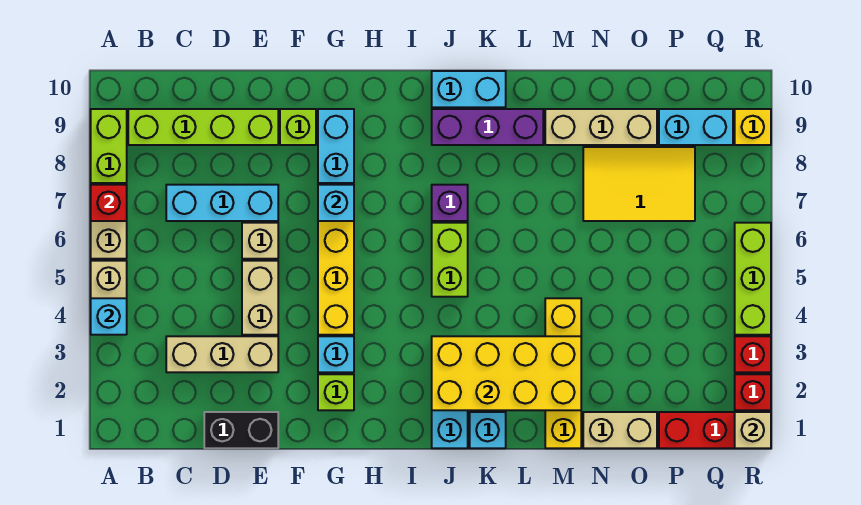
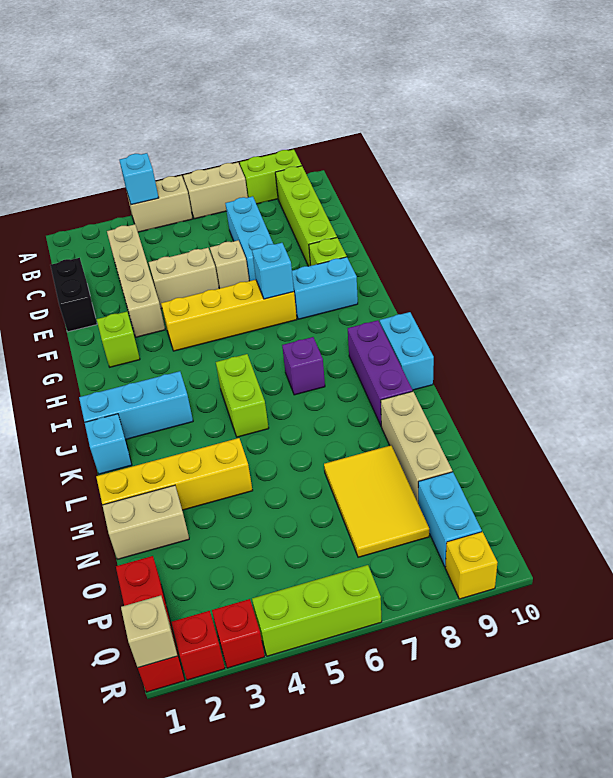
red 1x1 brick [91,185,127,221] -> none
tan 1x3 brick [166,336,278,372] -> tan 1x4 brick [107,224,165,337]
cyan 1x1 brick [318,336,354,372] -> none
yellow 2x4 brick [432,336,581,410] -> none
lime 1x2 brick [432,223,468,297] -> lime 1x2 brick turned to [216,354,269,437]
tan 1x2 brick [583,412,657,448] -> tan 1x2 brick turned to [102,485,189,559]

